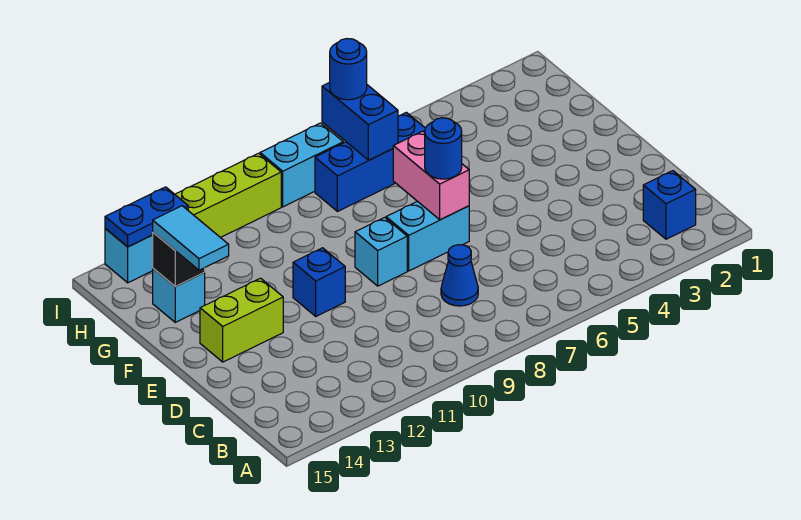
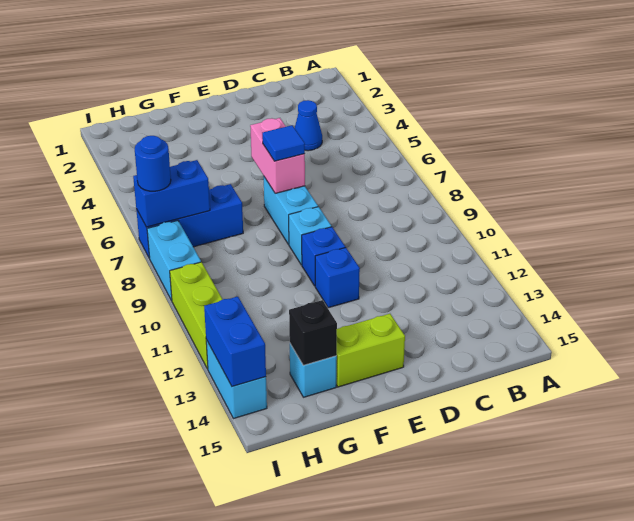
blue 1x1 brick [643,171,696,239] -> blue 1x1 brick moved to [302,227,345,286]
blue 1x1 cone [441,245,478,306] -> blue 1x1 cone moved to [295,100,322,151]
pink 1x2 brick [393,131,469,220] -> pink 1x2 brick turned to [250,118,305,193]
blue 1x1 round brick [425,118,462,179] -> blue 1x1 tile [262,125,305,161]
lime 1x2 brick [200,278,283,362] -> lime 1x2 brick turned to [336,314,405,387]
cyan 1x2 tile [153,206,229,270] -> none
blue 1x3 brick [315,112,425,212] -> blue 1x3 brick turned to [136,184,243,258]
blue 1x2 plate [105,187,188,247] -> blue 1x2 brick [204,297,266,387]

